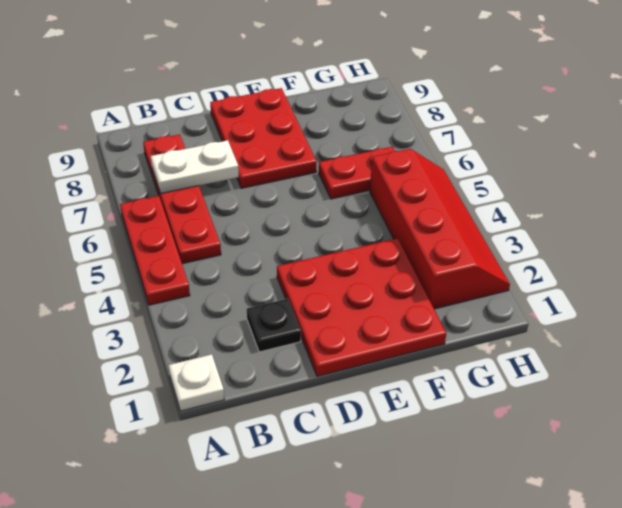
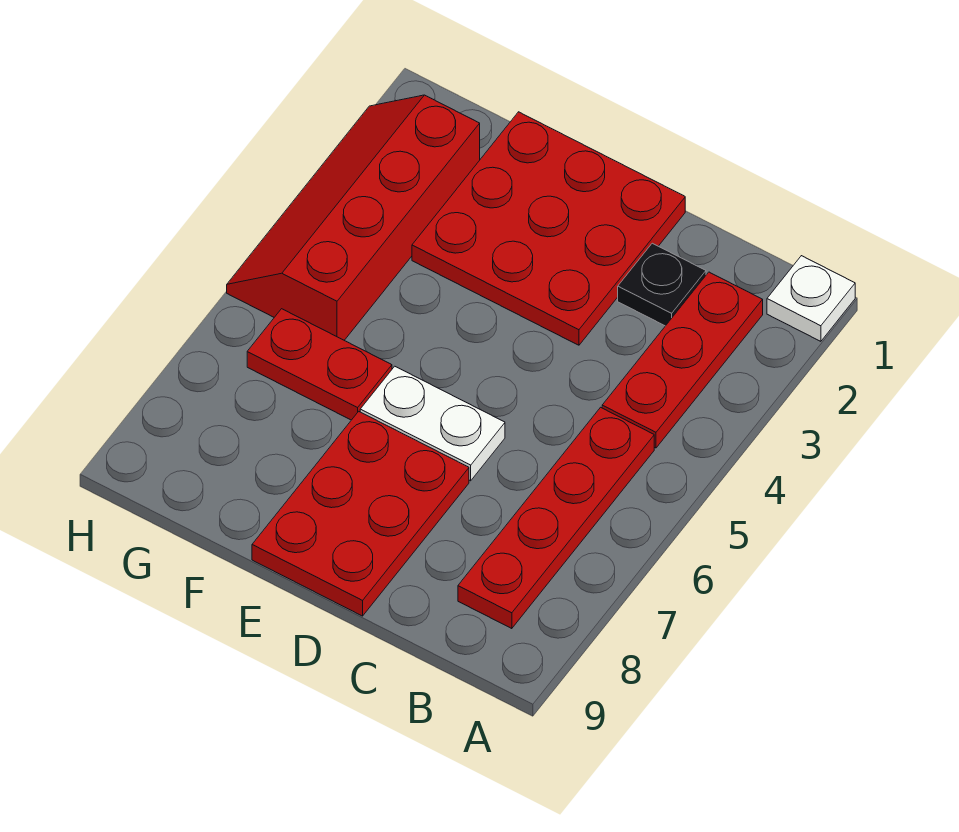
red 1x3 plate [120,196,190,305] -> red 1x3 plate moved to [602,272,763,448]
white 1x2 plate [151,140,239,193] -> white 1x2 plate moved to [360,366,505,481]

